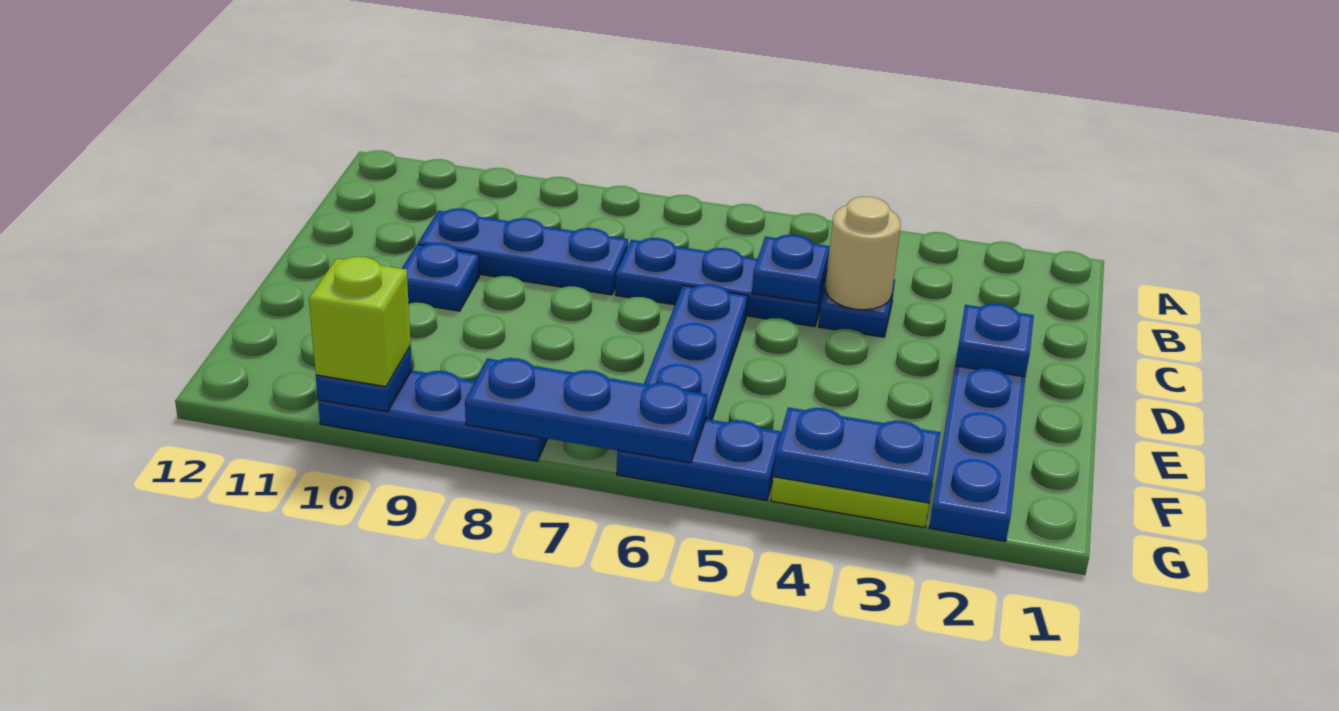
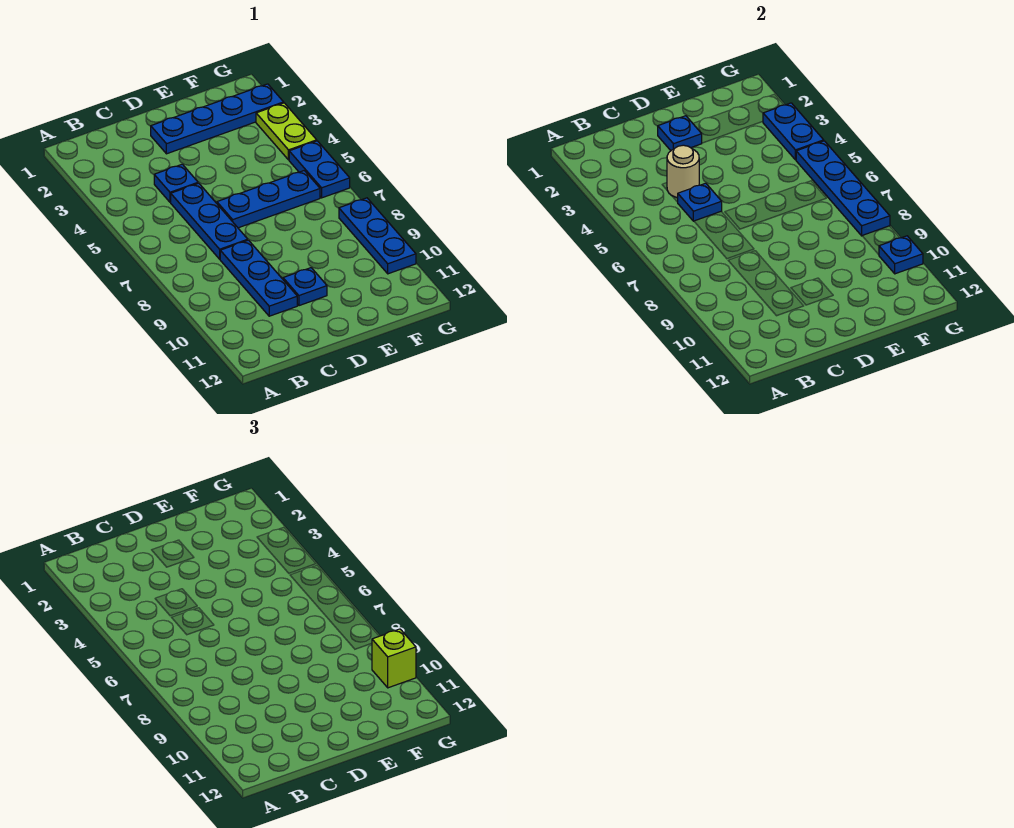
blue 1x3 plate [465,358,708,463] -> blue 1x4 plate [796,141,890,236]

